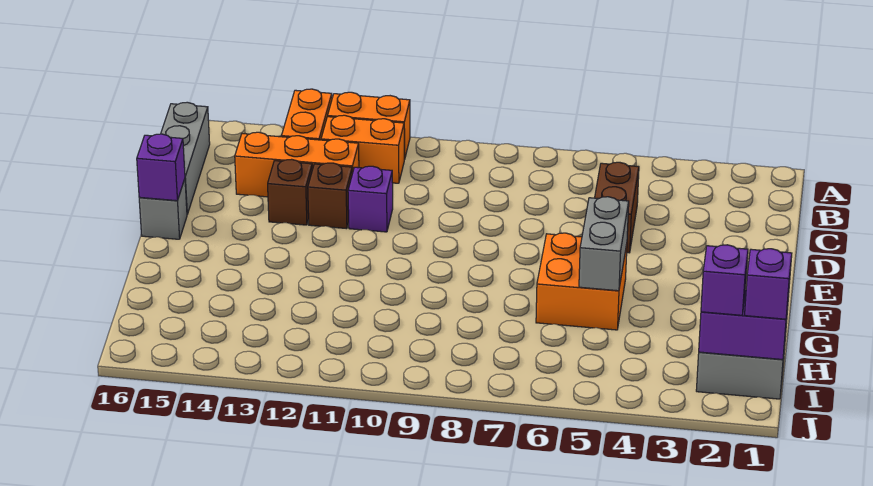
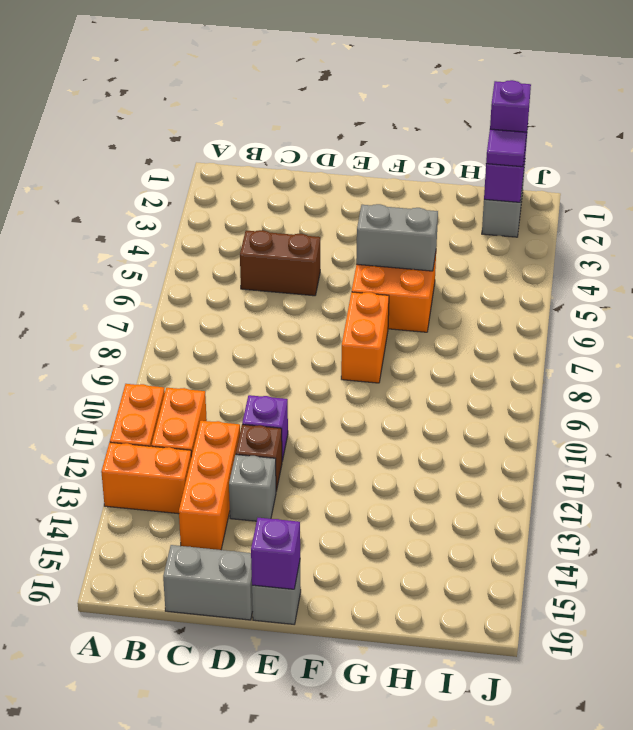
grey 1x3 brick [161,102,210,214] -> grey 1x2 brick [163,545,253,620]
brown 1x1 brick [268,159,312,225] -> grey 1x1 brick [229,455,276,521]
none -> orange 1x2 brick [341,292,389,383]
purple 1x1 brick [701,245,748,315] -> purple 1x1 tile [486,129,526,167]

